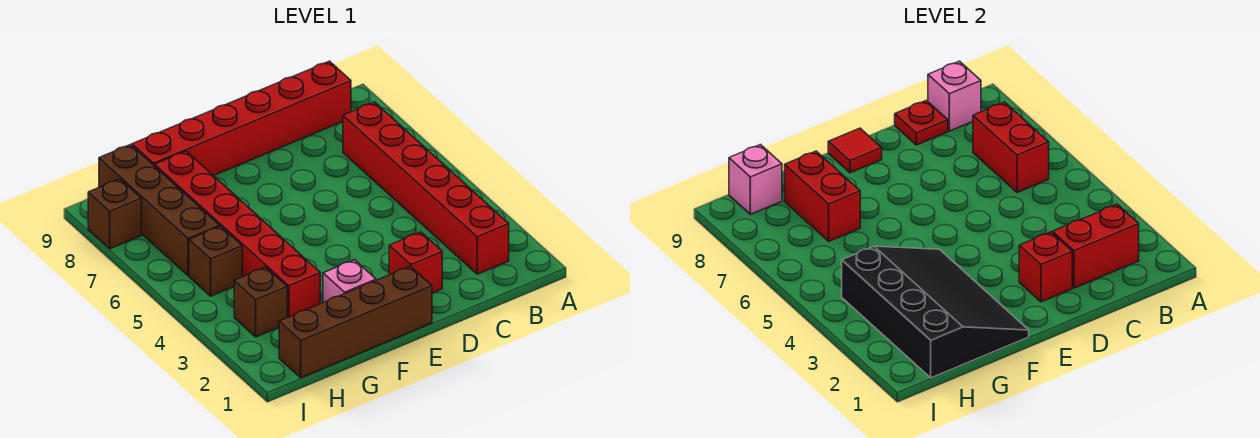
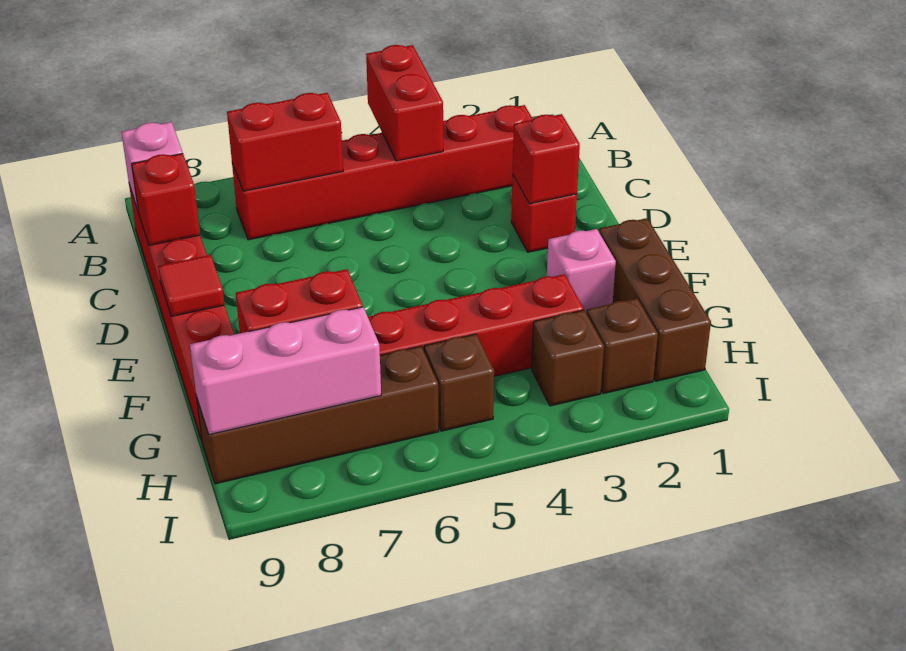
red 1x2 brick [1053,204,1139,288] -> red 1x2 brick moved to [366,45,443,161]
red 1x1 plate [895,100,948,145] -> red 1x1 brick [132,154,200,245]
brown 1x4 brick [279,266,432,378] -> brown 1x3 brick [599,218,711,381]
black 3x4 slope [842,246,1029,378] -> none
pink 1x1 brick [729,145,782,214] -> pink 1x3 brick [190,307,381,434]
brown 1x1 brick [88,179,141,249] -> brown 1x1 brick moved to [587,299,658,394]

